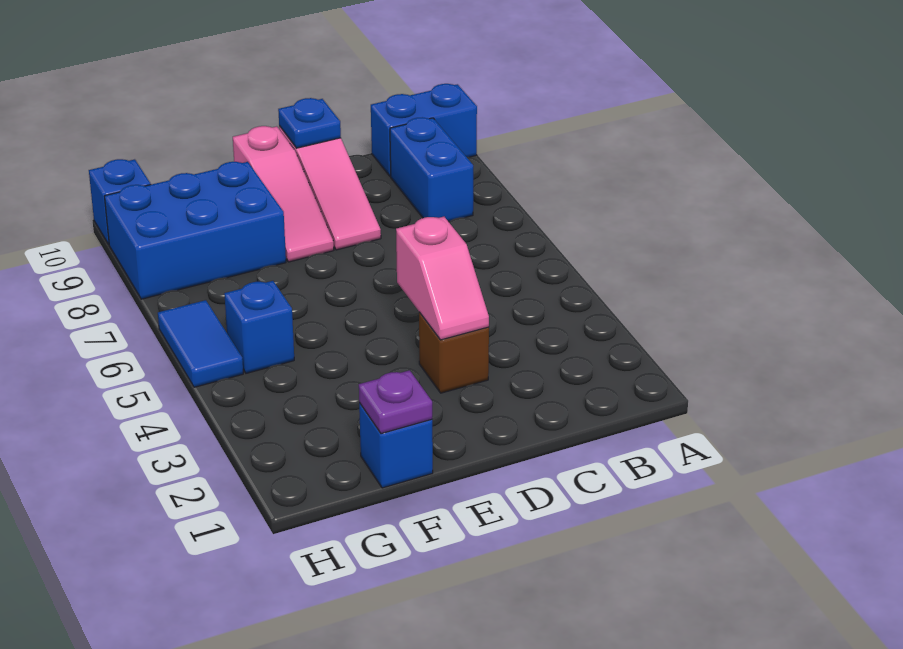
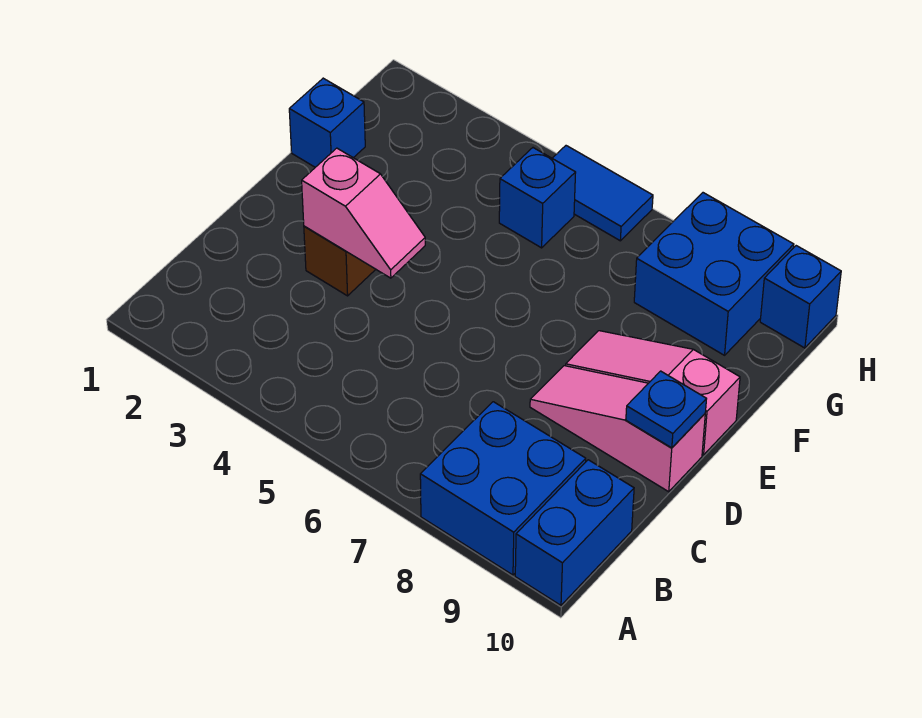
blue 1x2 brick [390,117,473,222] -> blue 2x2 brick [420,402,586,575]
pink 1x2 slope [396,217,489,340] -> pink 1x2 slope turned to [302,148,425,278]
purple 1x1 plate [359,370,432,434] -> none
blue 2x3 brick [104,162,286,299] -> blue 2x2 brick [634,193,794,355]

